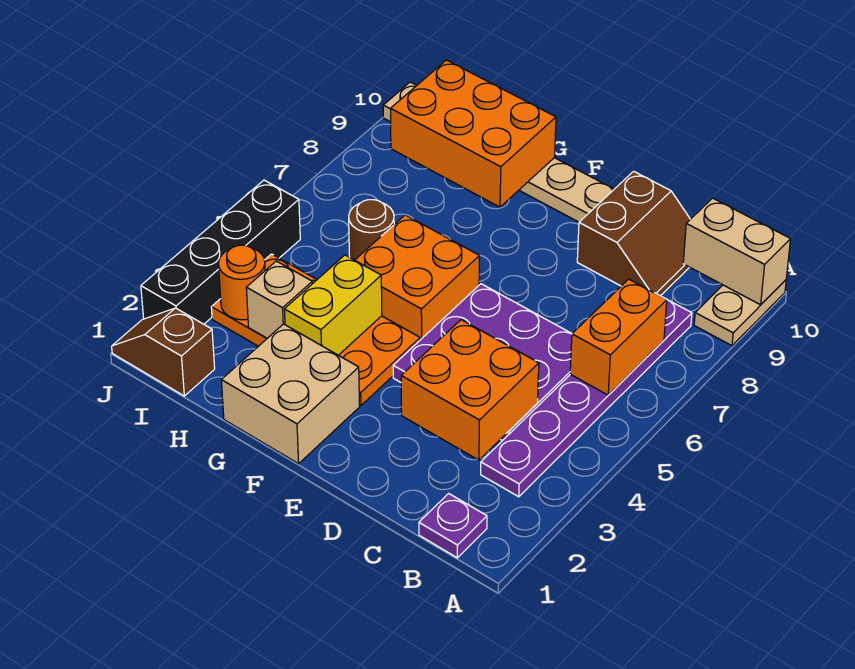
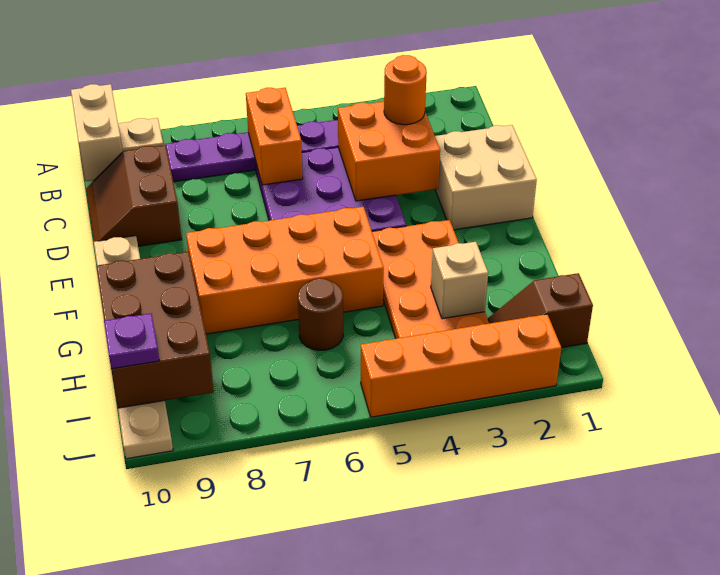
purple 1x1 plate [419,493,487,558] -> purple 1x1 plate moved to [104,313,159,369]
orange 1x2 brick [570,279,667,395] -> orange 1x2 brick turned to [246,88,303,185]
brown 2x2 slope [577,171,690,296] -> brown 2x2 slope turned to [86,145,182,246]
tan 2x2 brick [221,324,360,464] -> tan 2x2 brick moved to [435,125,537,230]
orange 2x2 brick [355,215,480,340] -> orange 2x4 brick [186,207,384,334]
yellow 1x2 brick [284,255,382,355] -> none
orange 2x3 brick [391,60,556,207] -> brown 2x3 brick [96,252,214,408]
brown 1x2 slope [112,308,215,396] -> brown 1x2 slope turned to [488,273,593,348]
orange 1x1 round brick [218,245,265,320] -> orange 1x1 round brick moved to [384,55,427,125]
black 1x4 brick [141,180,300,324] -> orange 1x4 brick [361,314,561,417]

